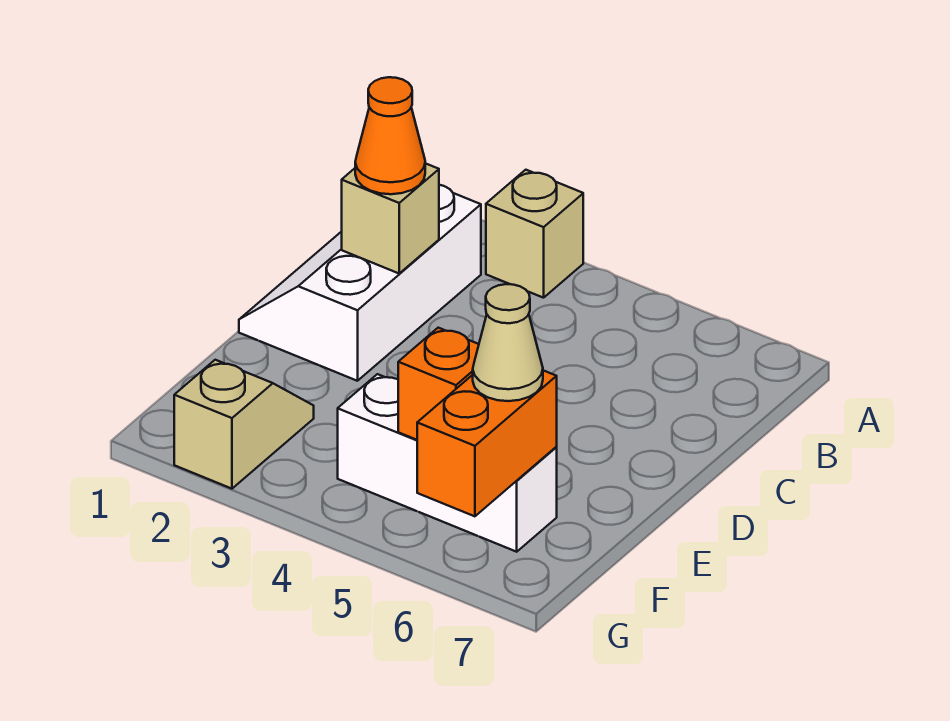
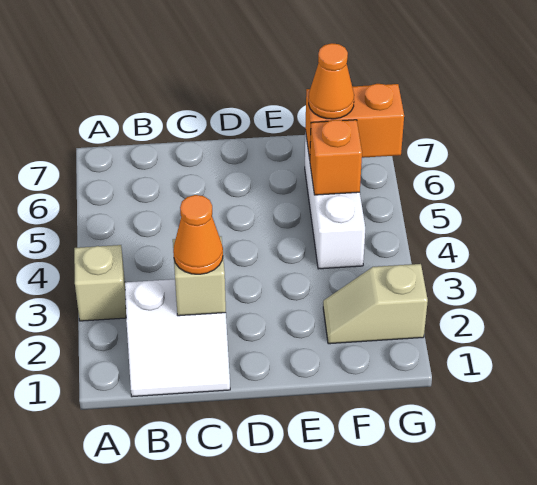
white 2x3 slope [239,185,481,381] -> white 2x2 slope [125,279,230,397]
tan 1x1 cone [473,284,543,401] -> orange 1x1 cone [309,43,354,119]

